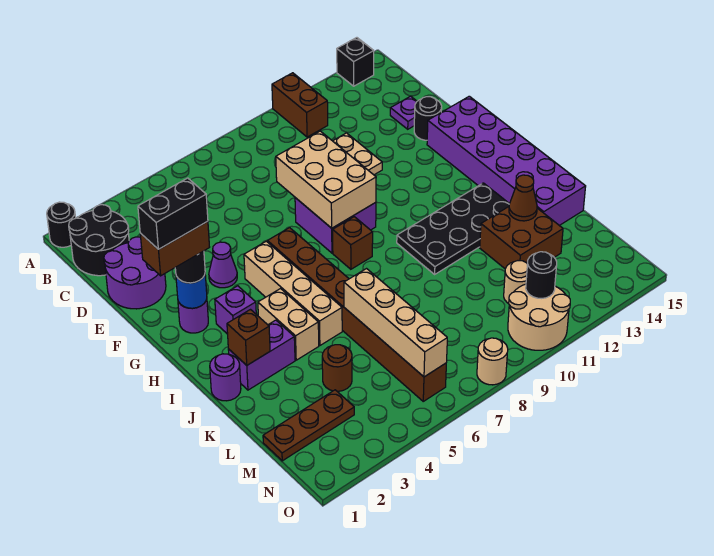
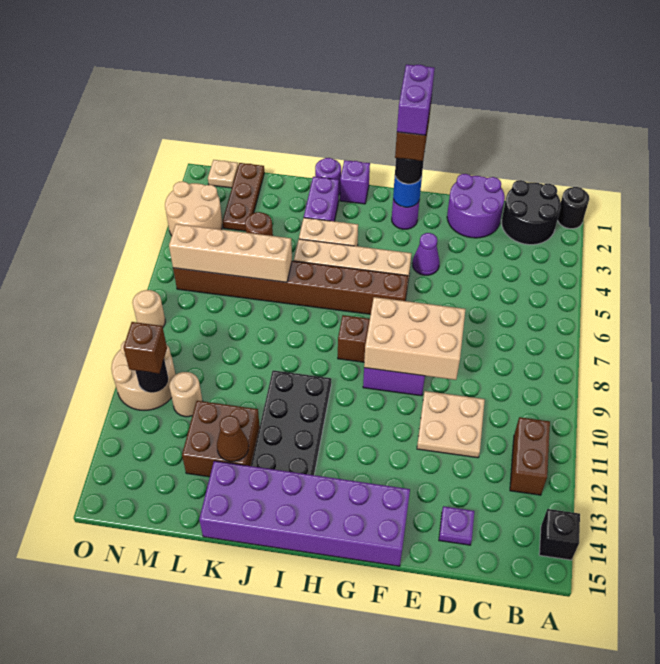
brown 1x2 brick [272,73,328,137] -> brown 1x2 brick turned to [510,417,550,495]
black 1x1 round brick [414,97,442,140] -> none
black 1x2 brick [138,178,208,249] -> purple 1x2 brick [397,64,435,135]
purple 1x1 brick [215,286,256,334] -> purple 1x1 brick moved to [340,160,370,204]
brown 1x1 brick [227,310,270,365] -> brown 1x1 brick moved to [123,322,167,374]
none -> tan 1x1 plate [208,160,238,188]
none -> tan 2x2 round brick [165,181,222,236]

